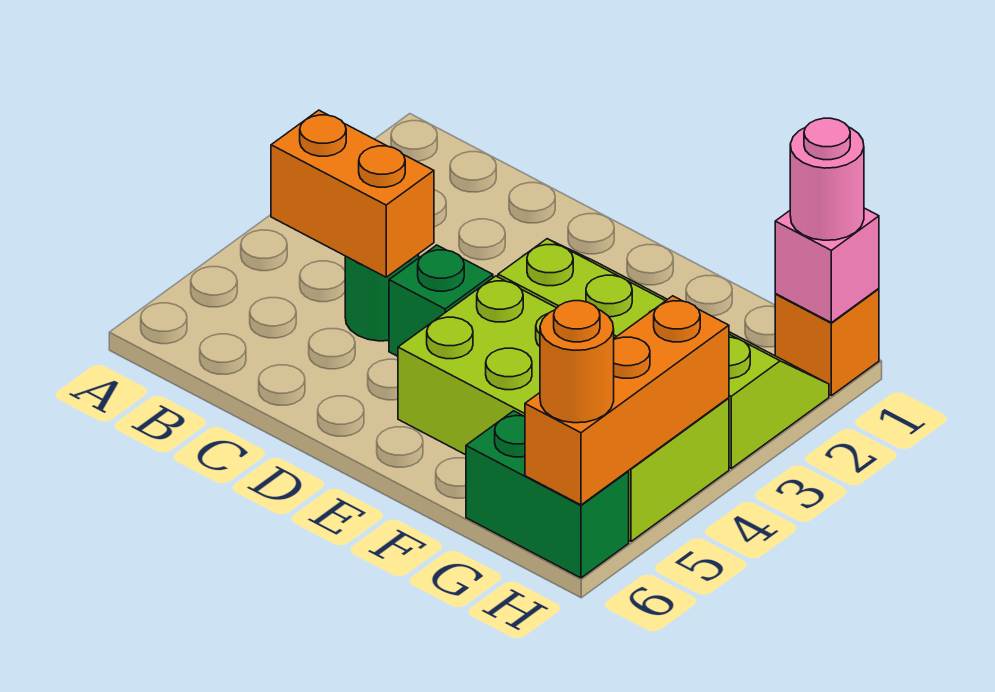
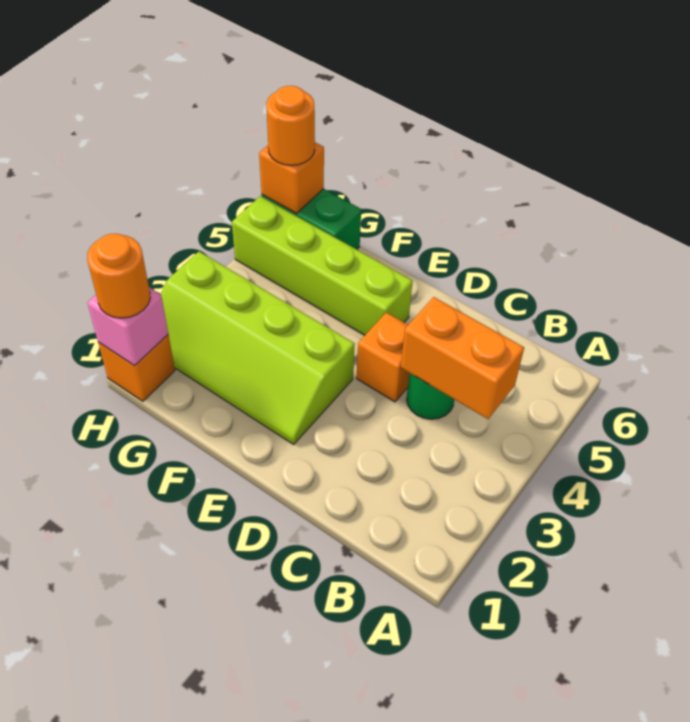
green 1x1 brick [389,245,493,356] -> orange 1x1 brick [356,313,409,402]
lime 2x4 brick [398,276,729,541] -> lime 1x4 brick [232,196,413,335]
pink 1x1 round brick [790,118,864,240] -> orange 1x1 round brick [87,234,150,318]
orange 1x3 brick [525,296,729,505] -> orange 1x1 brick [259,143,324,214]

